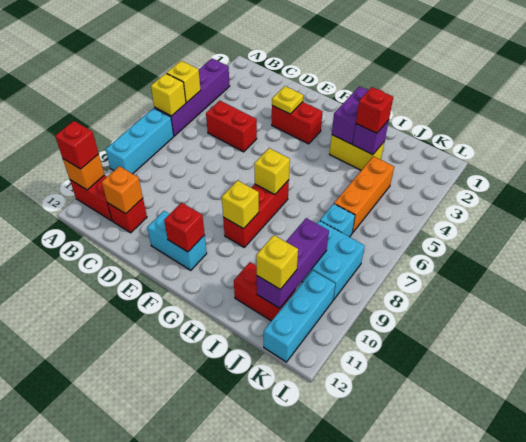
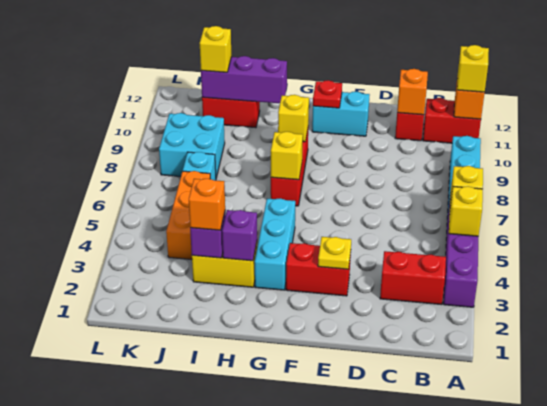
red 1x1 brick [55,121,99,169] -> yellow 1x1 brick [457,45,489,92]
red 1x2 brick [206,101,257,152] -> red 1x2 brick moved to [380,251,446,305]
red 1x1 brick [164,203,205,252] -> red 1x1 plate [313,80,342,108]
purple 1x2 brick [332,86,368,144] -> purple 1x1 brick [222,210,257,261]
red 1x1 brick [356,87,393,133] -> orange 1x1 brick [189,179,225,230]
purple 1x3 brick [257,218,329,308] -> purple 1x3 brick turned to [201,56,287,103]
cyan 1x3 brick [264,270,335,362] -> cyan 1x3 brick moved to [255,198,295,290]

